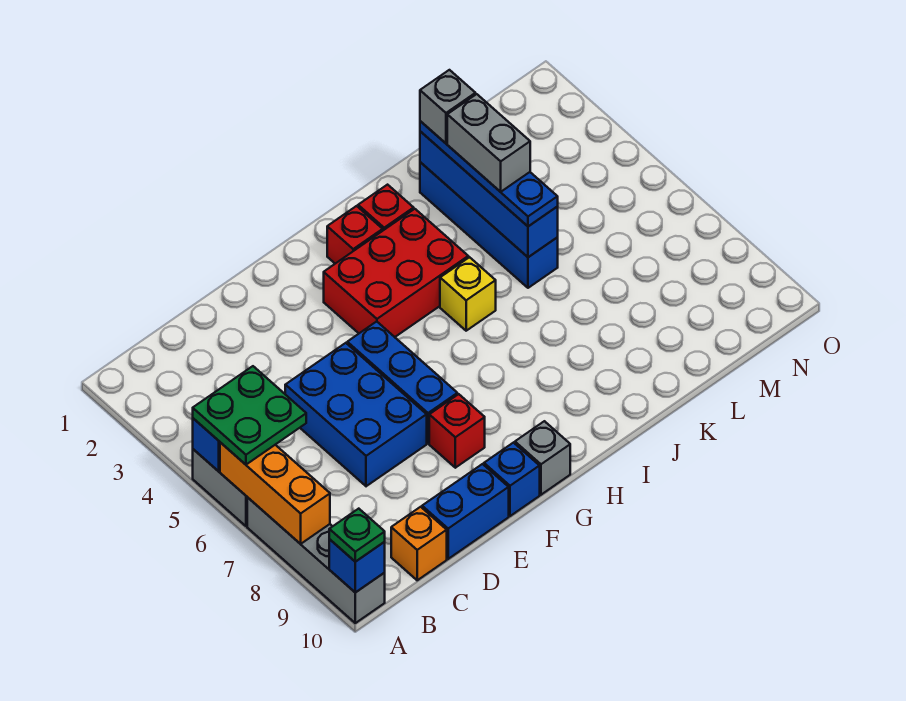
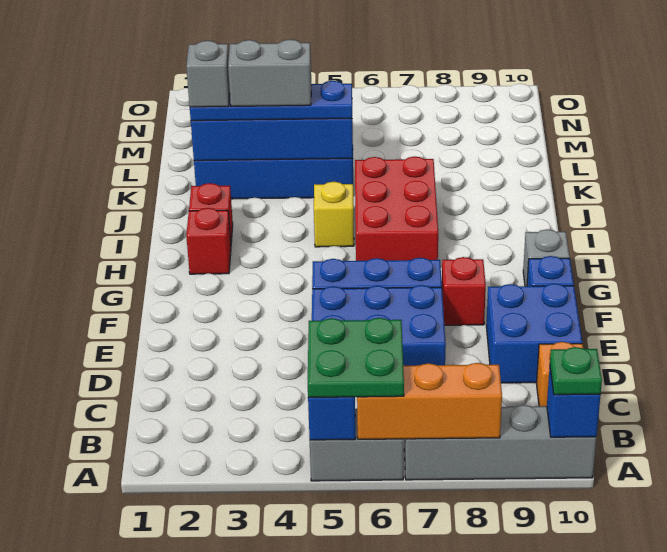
blue 1x2 brick [422,464,509,559] -> blue 2x2 brick [486,284,582,383]
red 2x3 brick [324,209,468,337] -> red 2x3 brick moved to [355,156,438,261]

